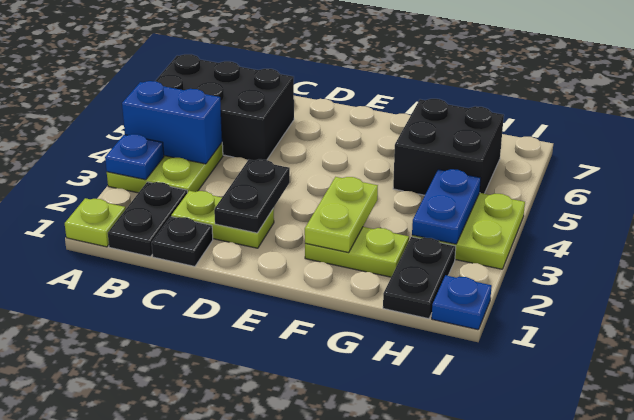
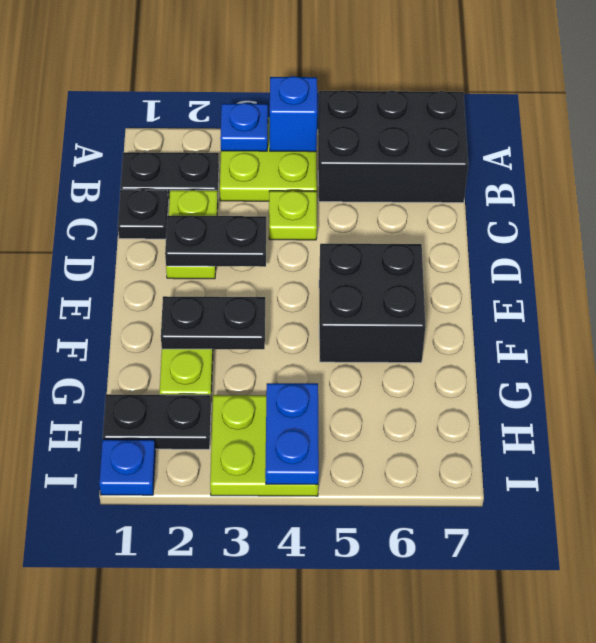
lime 1x1 plate [65,198,126,247] -> lime 1x1 plate moved to [269,191,317,240]
blue 1x2 brick [122,81,222,164] -> blue 1x1 brick [270,76,317,152]
black 2x3 brick [156,54,294,161] -> black 2x3 brick turned to [318,90,468,203]
lime 1x2 plate [305,177,378,253] -> black 1x2 plate [161,296,265,349]
black 2x2 brick [393,99,504,195] -> black 2x2 brick moved to [319,244,425,363]
blue 1x2 plate [412,169,481,244] -> blue 1x2 plate turned to [265,383,319,485]

